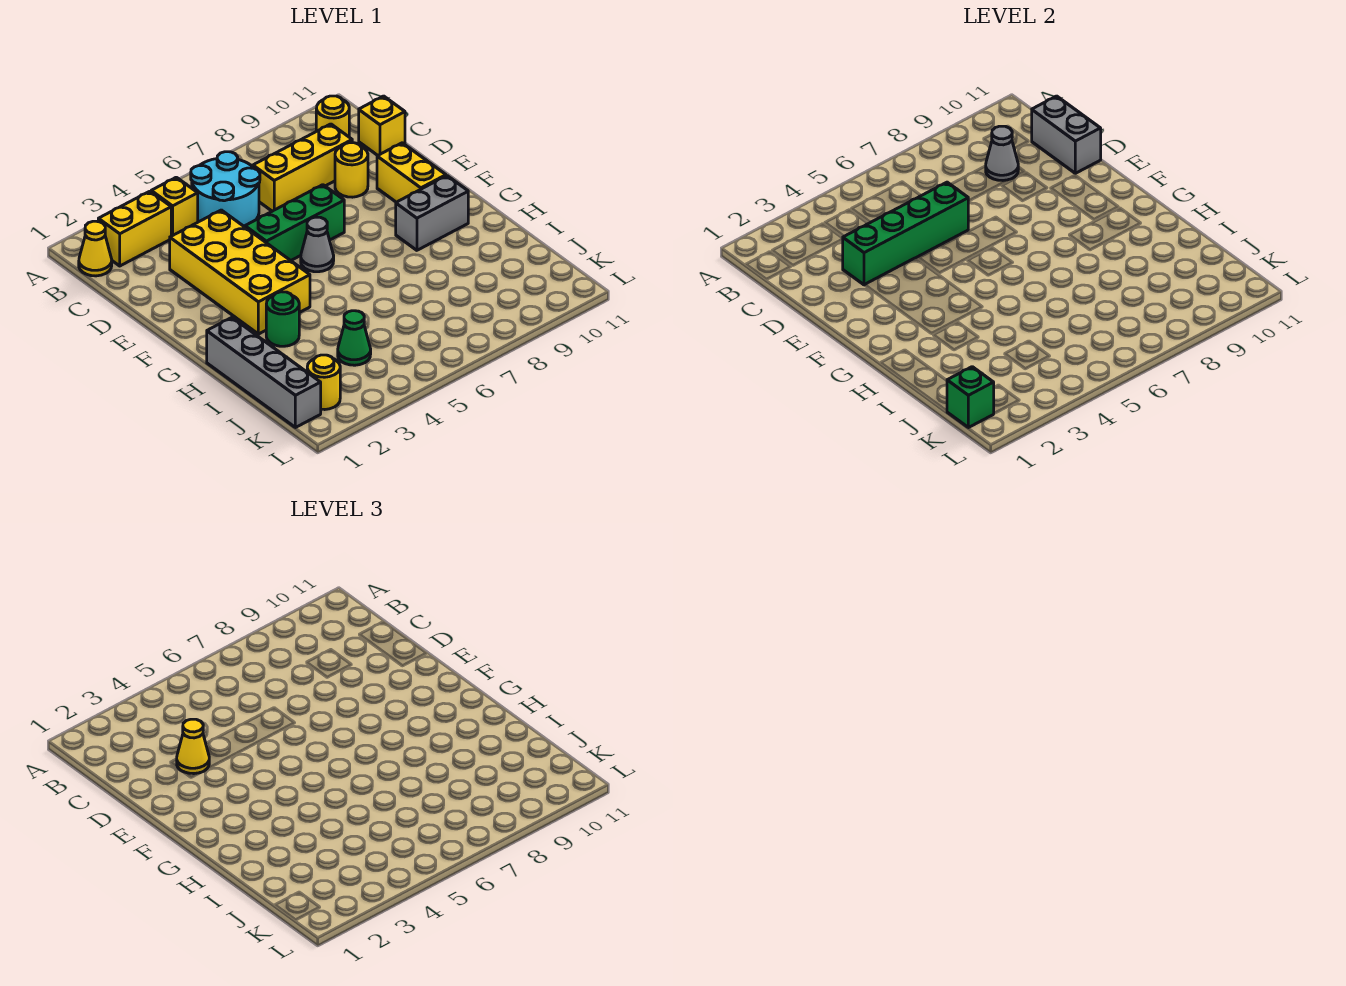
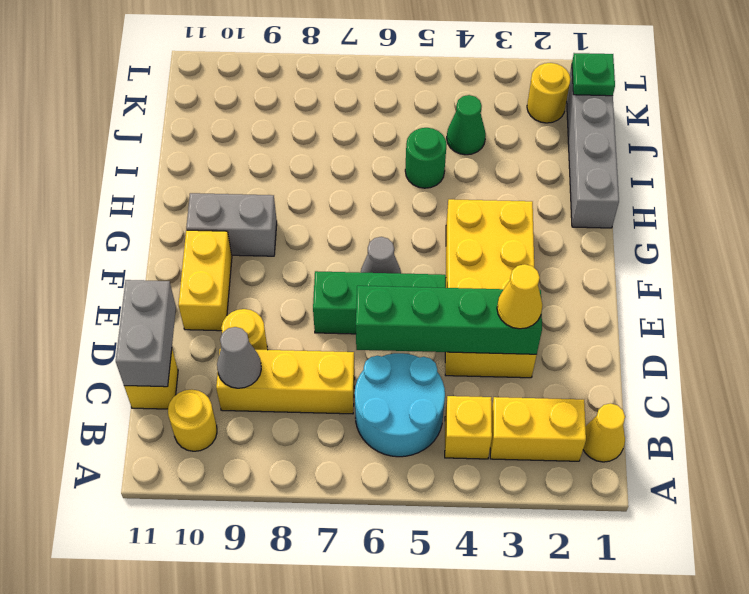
green 1x1 round brick [266,292,299,346] -> green 1x1 round brick moved to [405,128,447,188]
green 1x1 brick [947,367,994,428] -> green 1x1 plate [572,53,615,96]

